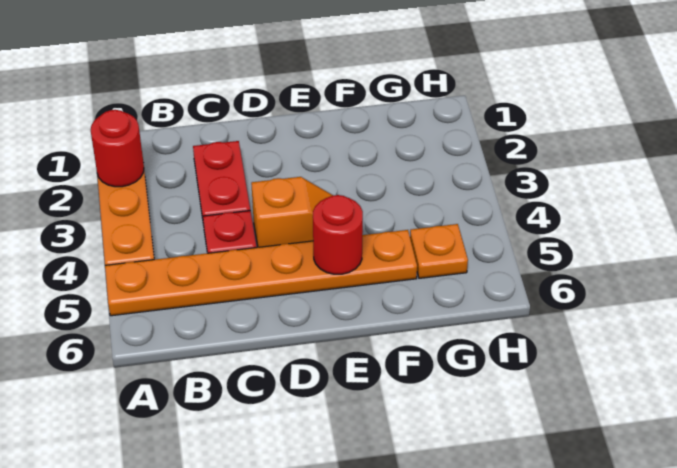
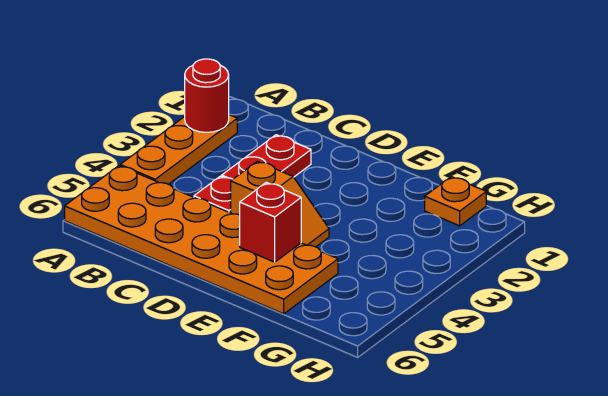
orange 1x6 plate [105,230,417,316] -> orange 2x6 plate [65,166,338,314]
red 1x1 round brick [313,195,363,274] -> red 1x1 brick [240,182,301,262]
orange 1x1 plate [410,224,468,278] -> orange 1x1 plate moved to [425,177,486,226]

